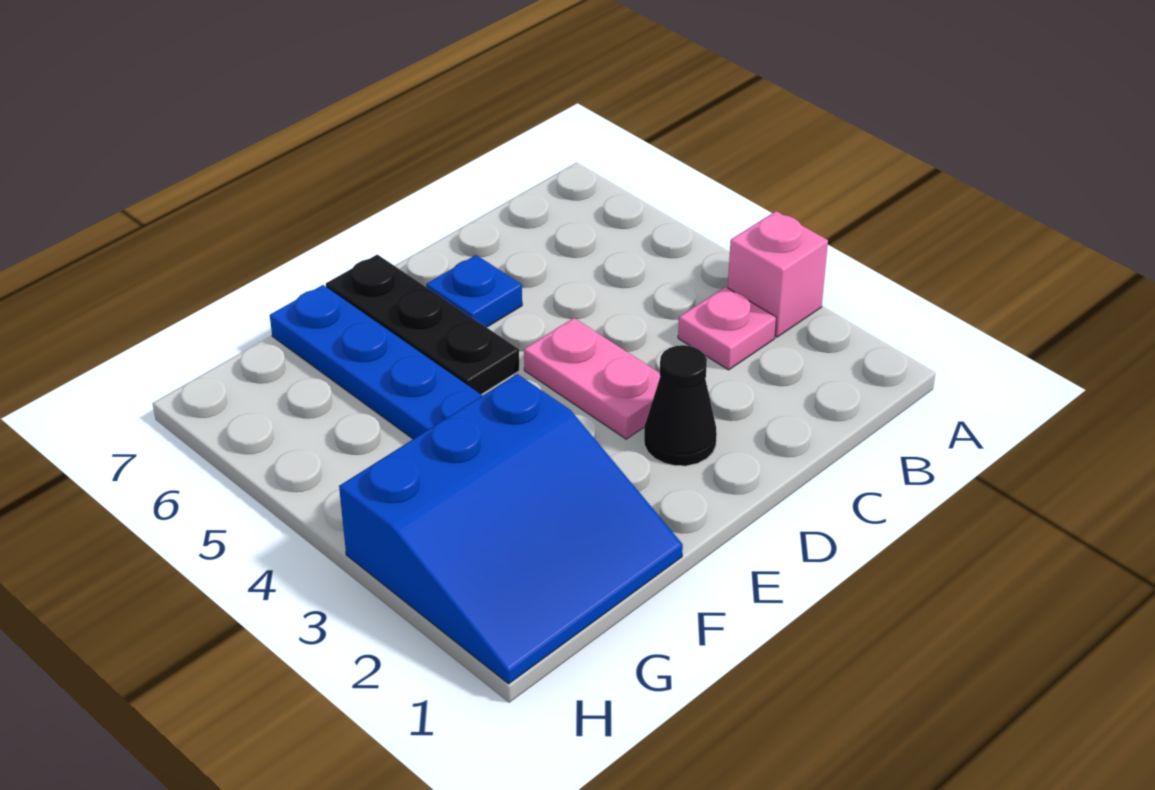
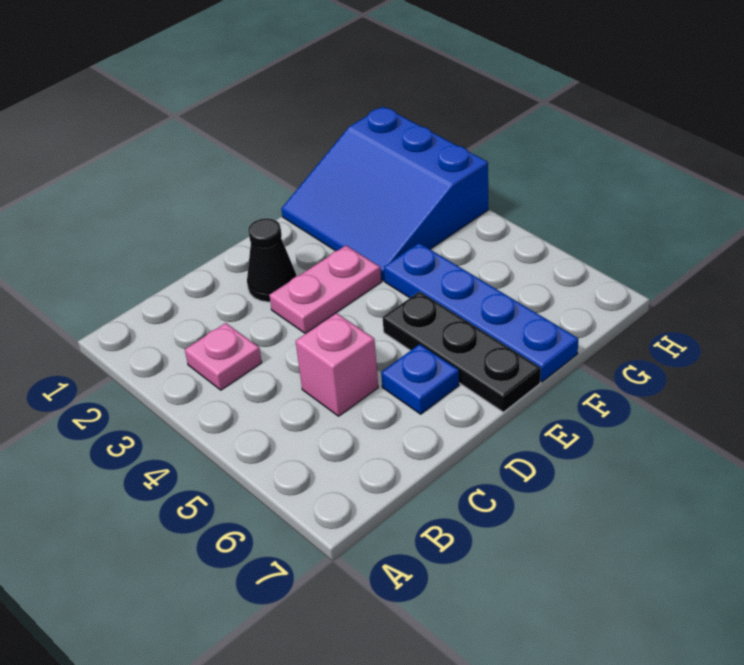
pink 1x1 brick [728,211,828,337] -> pink 1x1 brick moved to [296,313,378,416]
pink 1x2 plate [524,318,660,439] -> pink 1x2 plate turned to [269,246,381,333]
blue 3x3 slope [339,374,683,684] -> blue 3x3 slope turned to [281,107,488,281]

